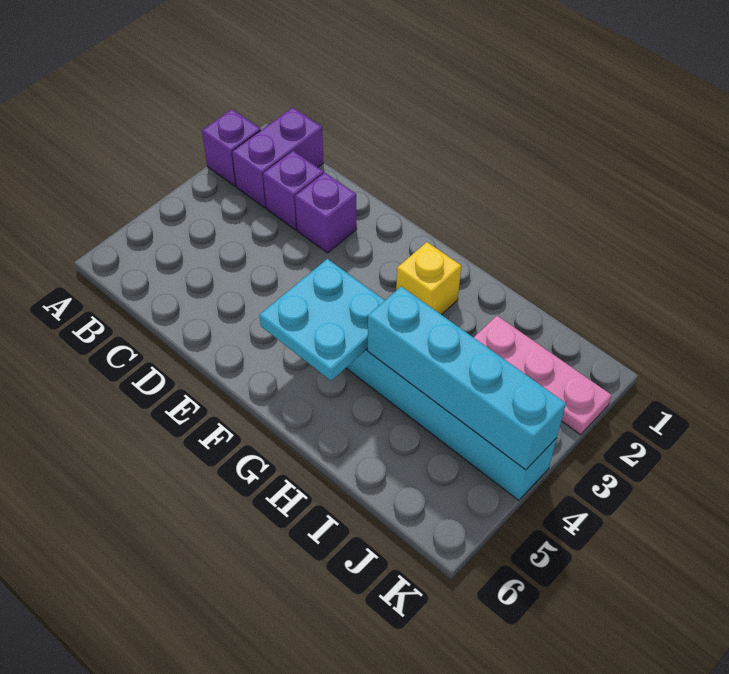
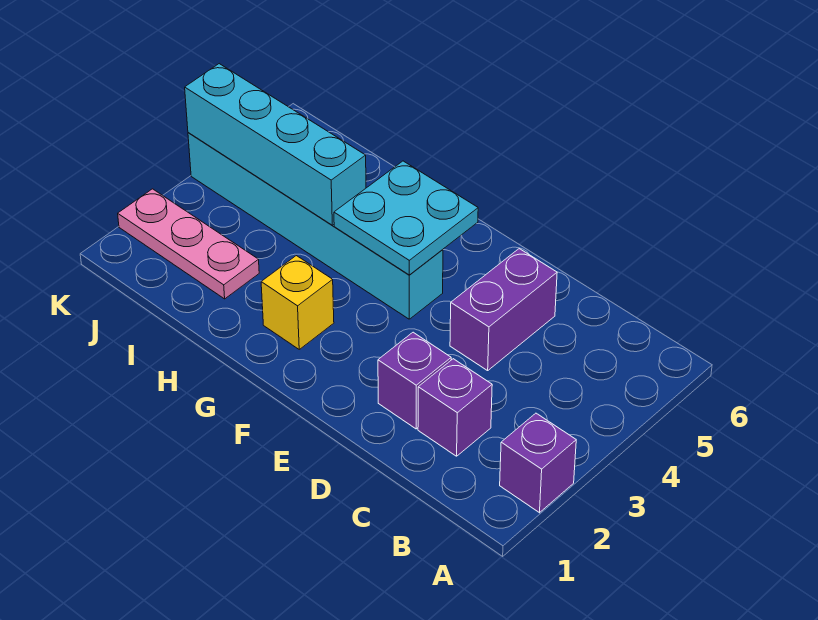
purple 1x2 brick [232,107,324,208] -> purple 1x2 brick moved to [450,249,557,371]

